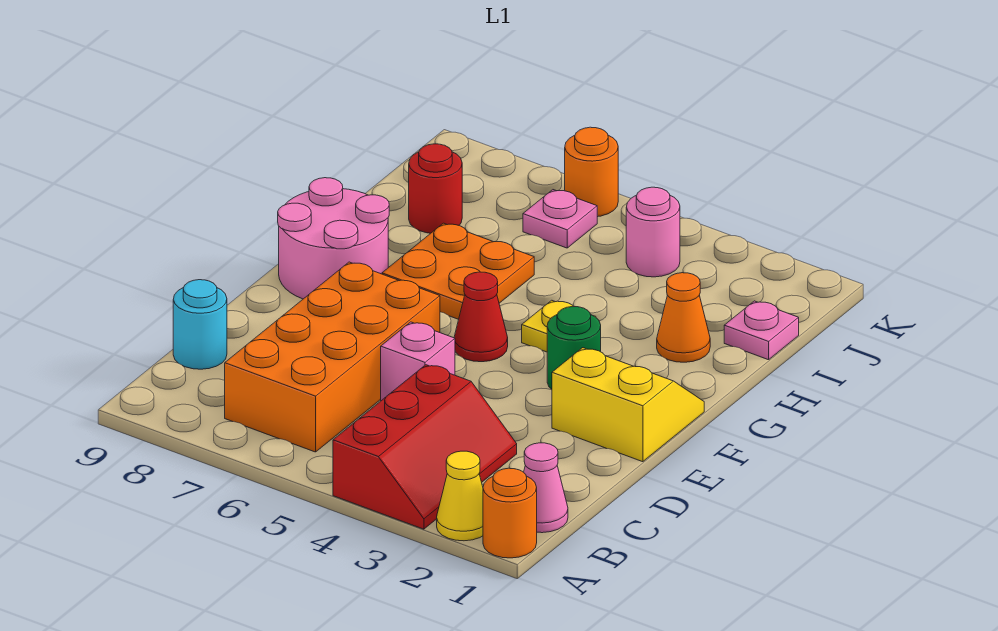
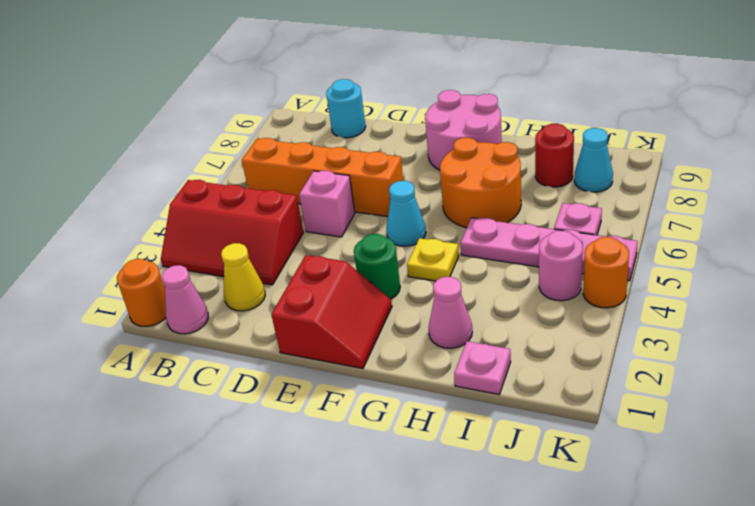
yellow 1x1 cone [437,451,483,541] -> yellow 1x1 cone moved to [221,243,265,311]
orange 2x4 brick [225,262,440,452] -> orange 1x4 brick [242,138,403,217]
yellow 2x2 slope [552,348,704,462] -> red 2x2 slope [271,255,392,369]
red 1x1 cone [454,272,508,362] -> cyan 1x1 cone [386,181,426,246]
orange 2x2 plate [382,223,534,319] -> orange 2x2 round brick [440,138,521,228]
orange 1x1 cone [657,273,710,362] -> pink 1x1 cone [428,277,472,348]
none -> pink 1x4 plate [460,218,638,281]
none -> cyan 1x1 cone [574,128,613,192]
orange 1x1 round brick [565,127,618,217] -> orange 1x1 round brick moved to [583,237,629,308]

